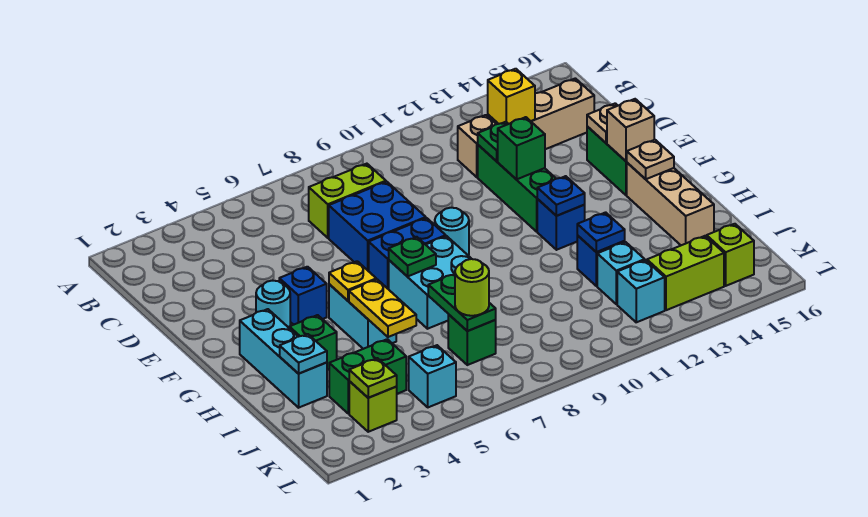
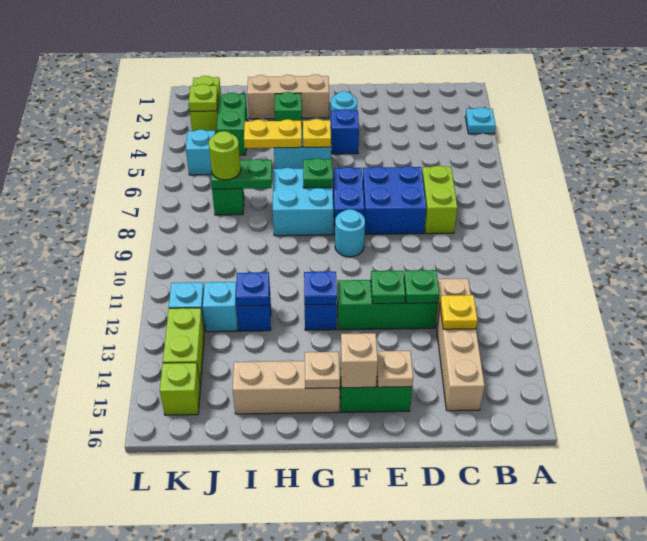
yellow 1x1 brick [488,69,535,124] -> yellow 1x1 plate [440,295,478,329]
green 1x1 brick [498,117,545,179] -> green 1x1 plate [371,270,405,304]
cyan 1x3 brick [240,309,327,408] -> tan 1x3 brick [247,74,329,119]
cyan 1x1 plate [280,334,327,374] -> cyan 1x1 plate moved to [465,107,496,134]
lime 1x1 brick [349,381,397,432] -> lime 1x2 brick [190,76,221,134]

